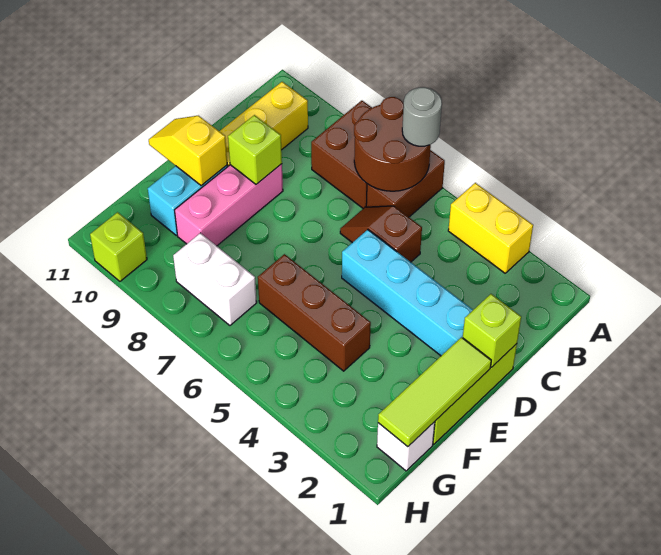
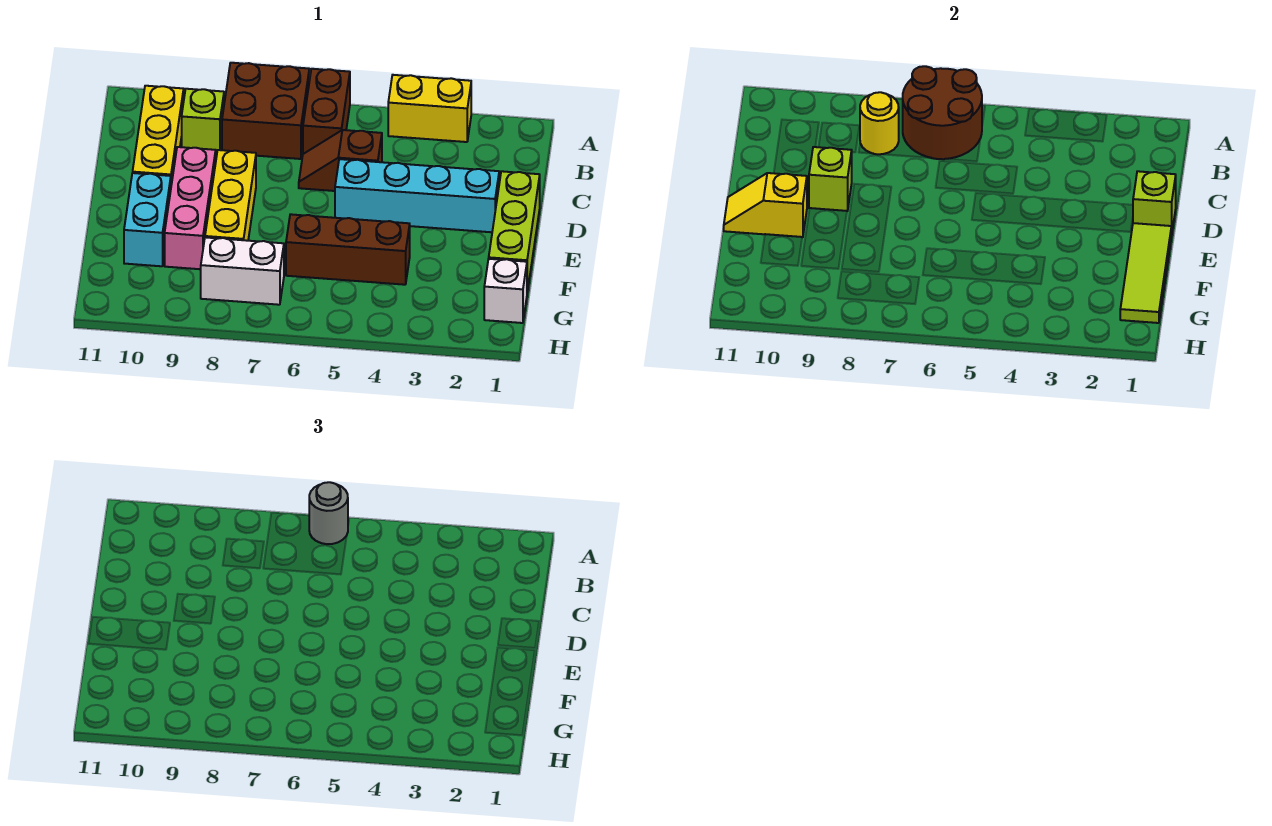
none -> yellow 1x1 round brick [860,92,899,154]
none -> yellow 1x3 brick [205,150,256,241]
lime 1x1 brick [90,212,147,281] -> lime 1x1 brick moved to [182,89,224,153]

